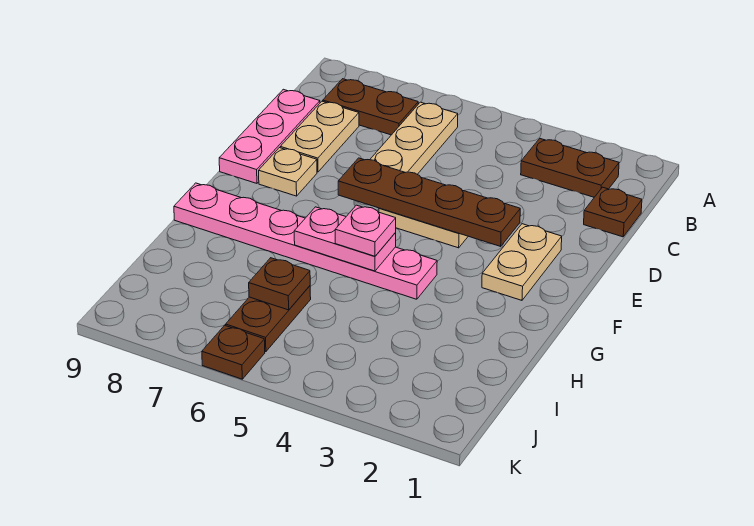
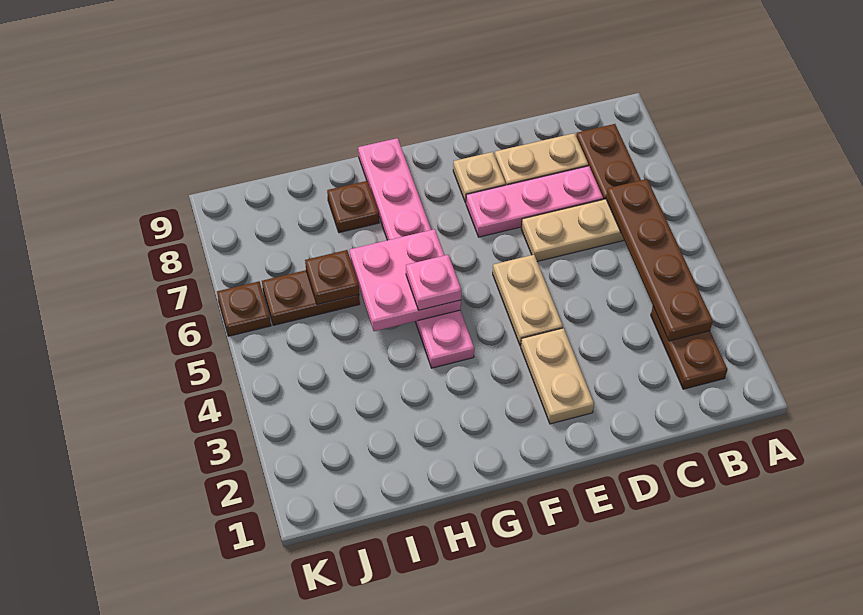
brown 1x1 plate [584,187,642,237] -> brown 1x1 plate moved to [327,181,379,233]
pink 1x3 plate [219,89,320,183] -> pink 1x3 plate moved to [466,166,603,237]
tan 1x2 plate [482,224,562,300] -> tan 1x2 plate turned to [521,328,594,424]
brown 1x4 plate [338,158,520,246] -> brown 1x4 plate moved to [606,179,713,341]
pink 1x2 plate [294,207,396,271] -> pink 2x2 plate [350,229,461,331]

